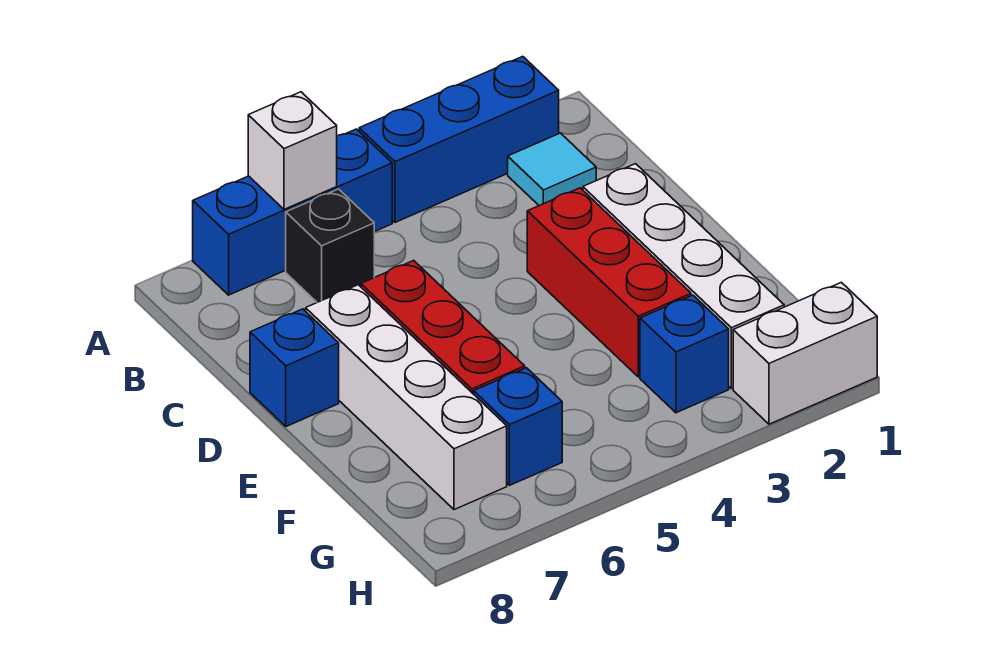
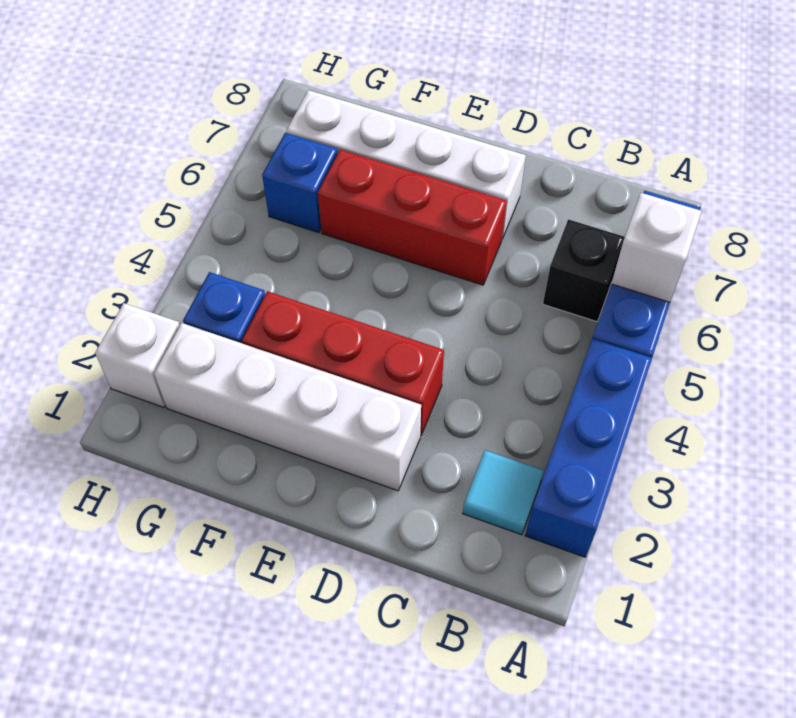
blue 1x1 brick [250,309,339,426] -> none
white 1x2 brick [733,282,877,424] -> white 1x1 brick [95,303,180,407]

